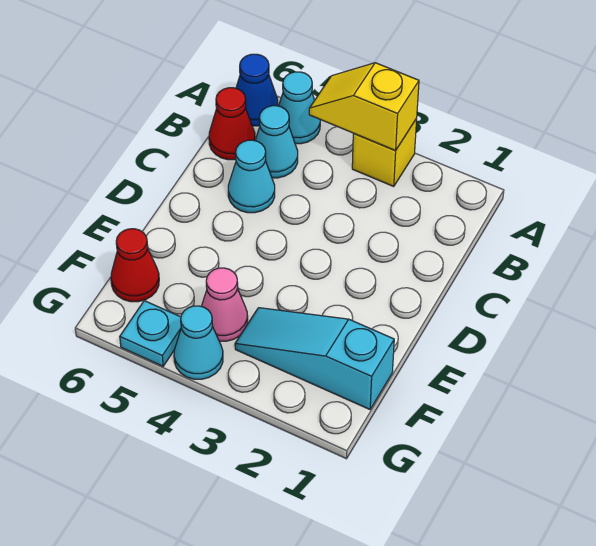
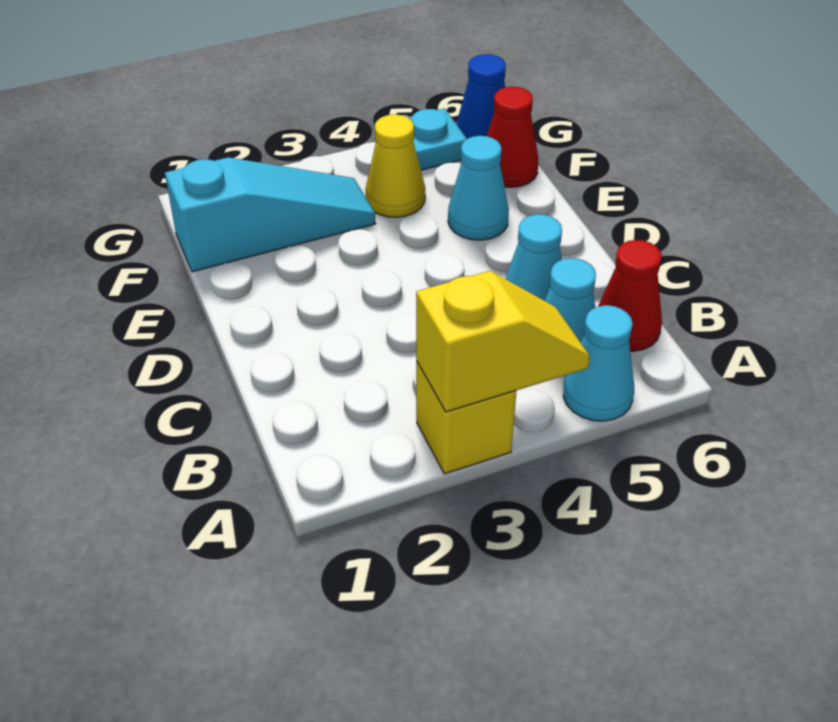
blue 1x1 cone [236,54,278,126] -> blue 1x1 cone moved to [457,54,506,139]
pink 1x1 cone [201,268,248,341] -> yellow 1x1 cone [366,114,425,217]
cyan 1x1 cone [174,306,223,379] -> cyan 1x1 cone moved to [448,136,509,240]

